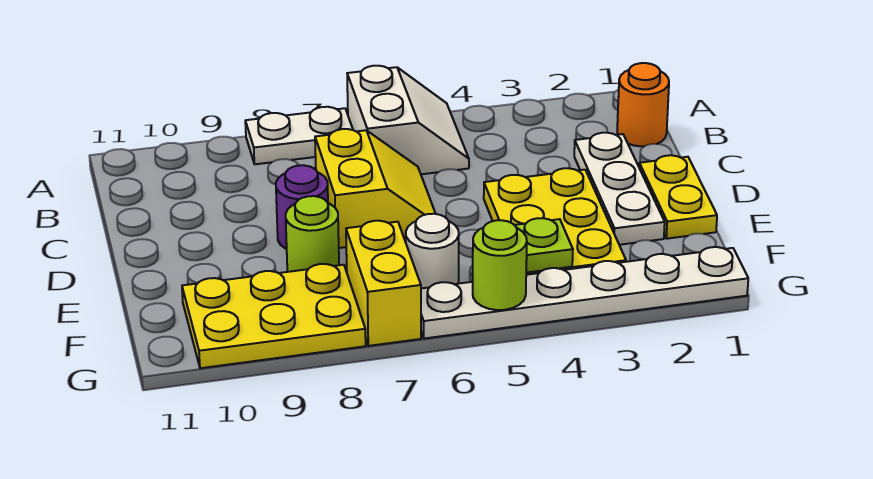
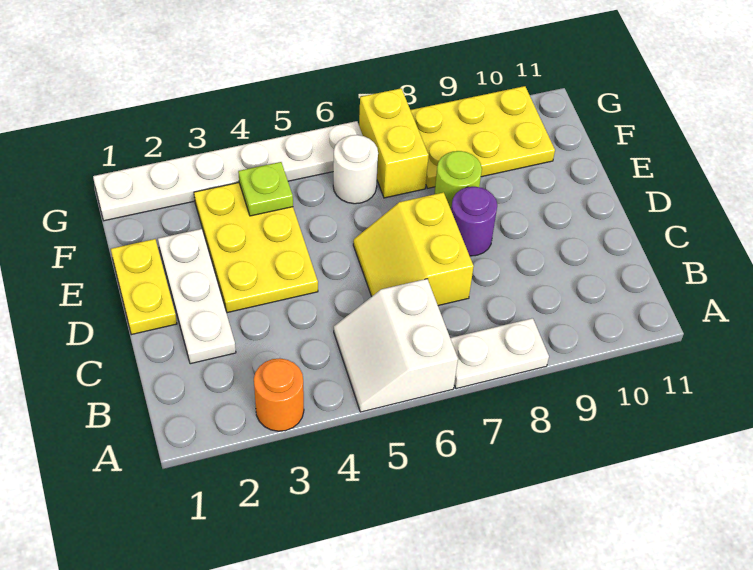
orange 1x1 round brick [617,63,669,146] -> orange 1x1 round brick moved to [254,358,304,431]
lime 1x1 round brick [473,220,527,310] -> none

